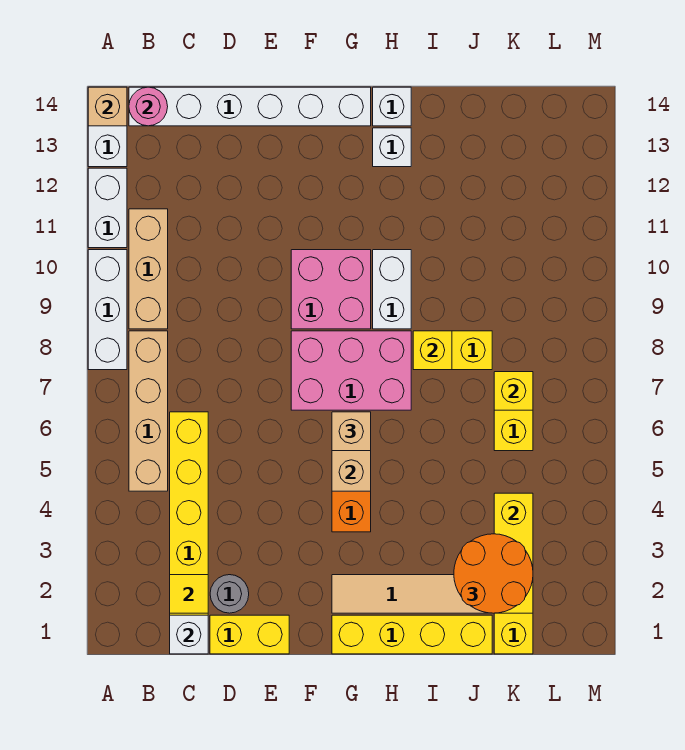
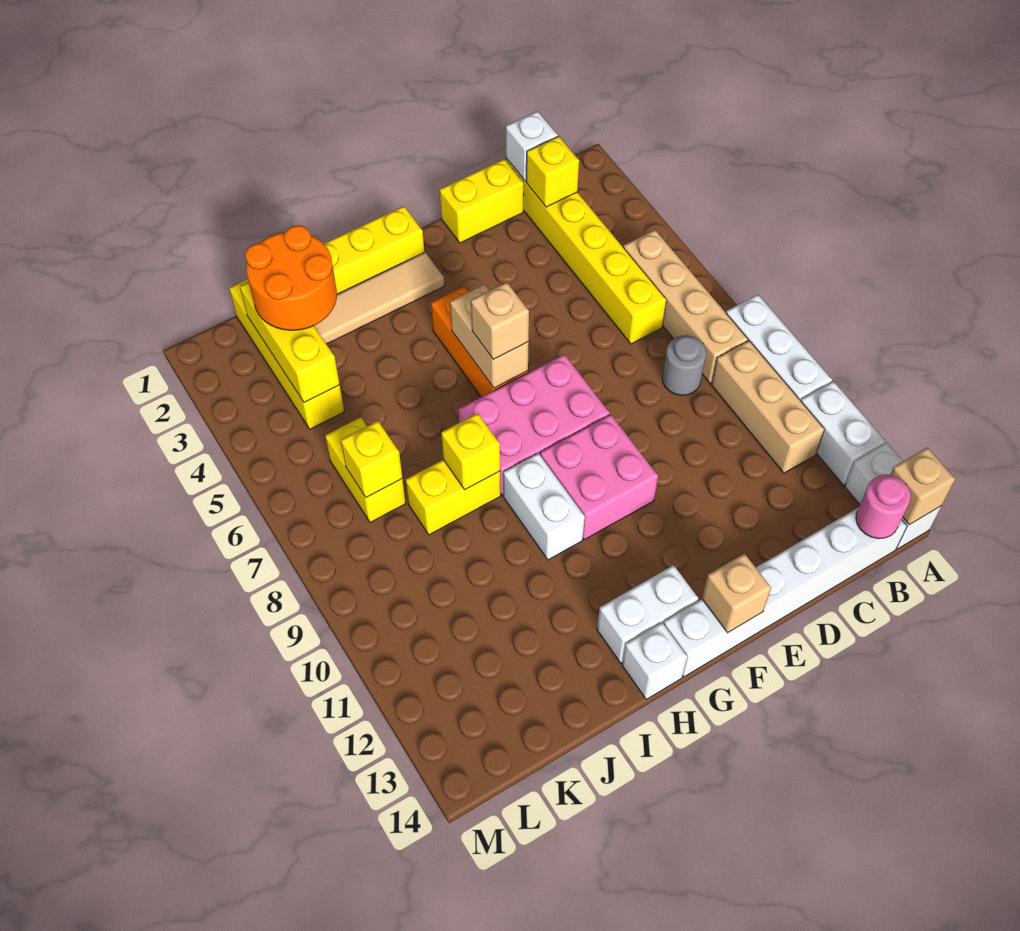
yellow 1x1 tile [170,575,208,613] -> yellow 1x1 brick [526,136,579,207]
grey 1x1 round brick [210,575,249,613] -> grey 1x1 round brick moved to [662,335,706,395]
none -> tan 1x1 brick [702,554,771,633]
white 1x1 brick [373,128,411,167] -> white 1x2 brick [597,565,699,663]

